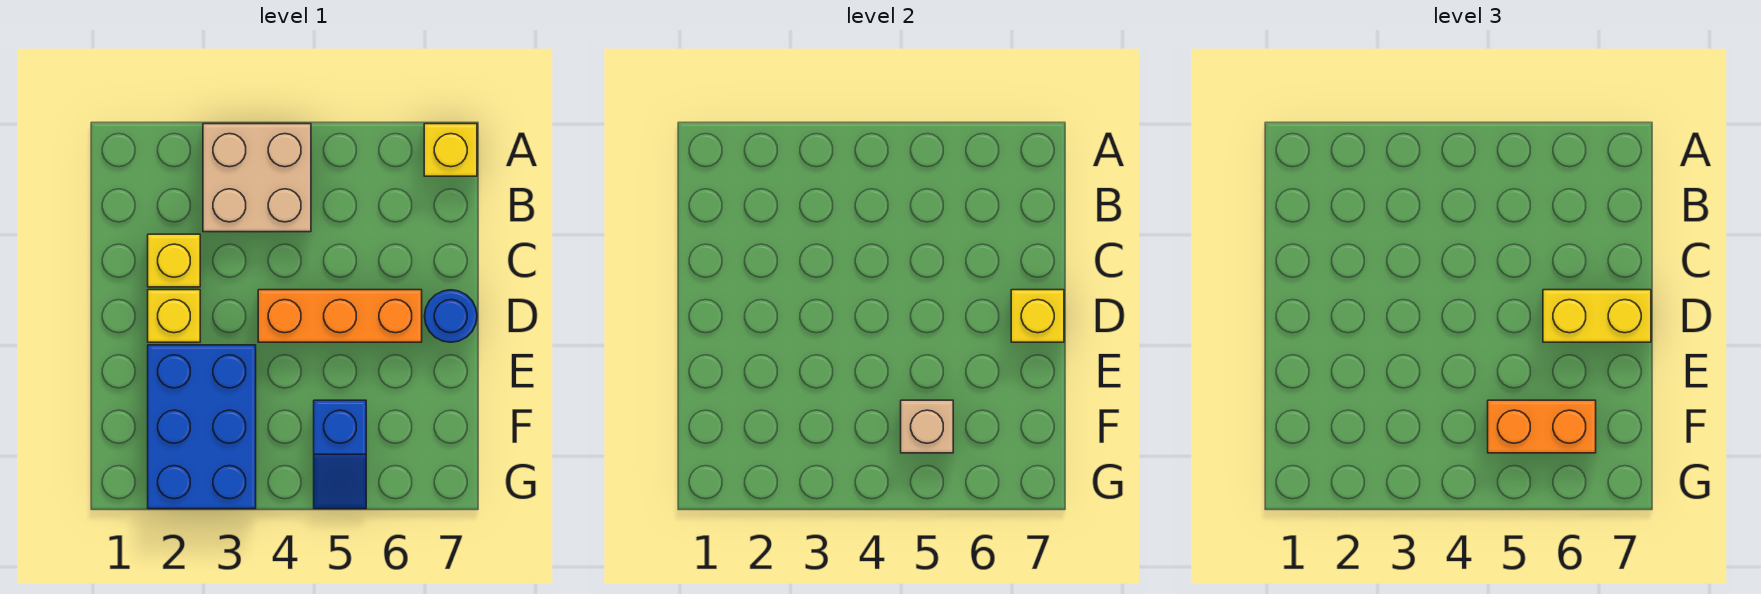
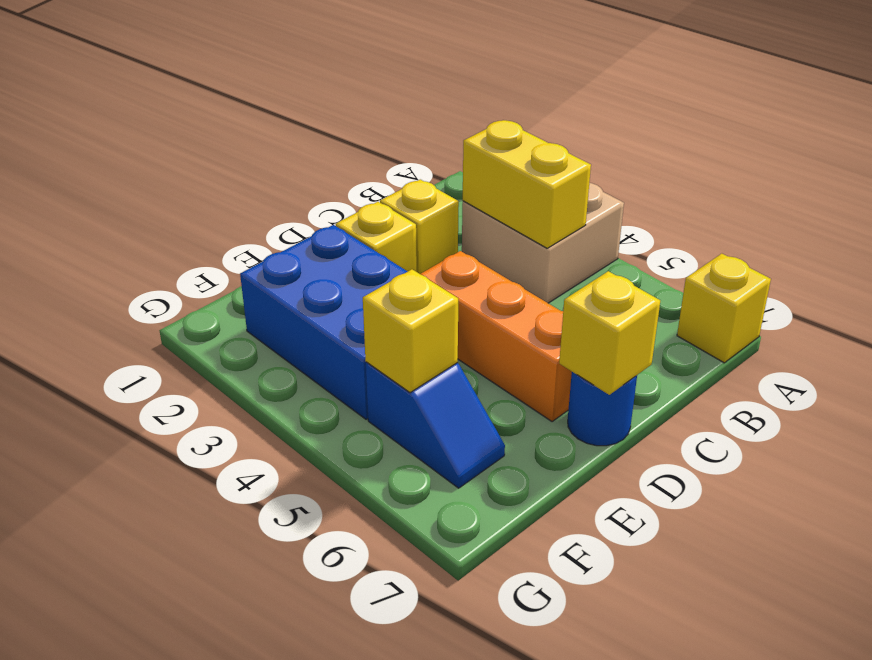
yellow 1x2 brick [1543,290,1651,342] -> yellow 1x2 brick moved to [463,120,591,248]
blue 2x3 brick [148,345,256,509] -> blue 2x3 brick turned to [240,225,408,419]
blue 1x2 slope [314,400,366,509] -> blue 1x2 slope turned to [366,362,505,488]
tan 1x1 brick [901,400,953,453] -> yellow 1x1 brick [363,269,458,393]
orange 1x2 brick [1488,400,1596,453] -> none

